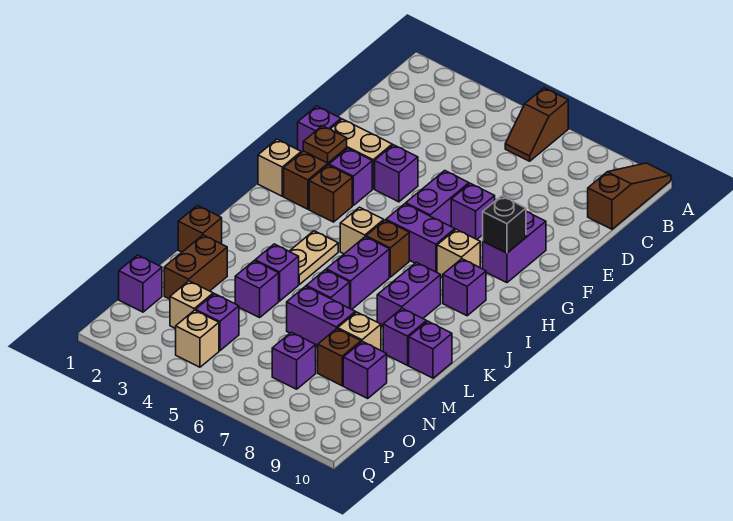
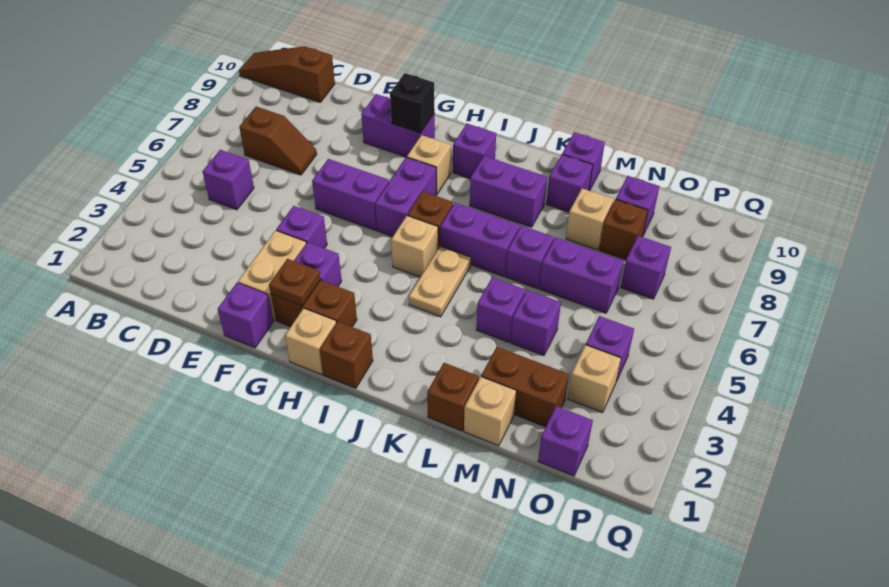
brown 1x2 slope [505,88,568,161] -> brown 1x2 slope moved to [239,107,317,175]
purple 1x1 brick [451,183,495,239] -> purple 1x1 brick moved to [202,150,254,210]
brown 1x1 brick [309,165,352,222] -> brown 1x1 brick moved to [320,322,373,388]
tan 1x2 plate [289,231,338,284] -> tan 1x2 plate turned to [409,246,471,317]
purple 1x2 brick [287,286,355,347] -> purple 1x2 brick turned to [539,237,623,313]
tan 1x1 brick [176,310,219,367] -> tan 1x1 brick moved to [464,377,516,446]

